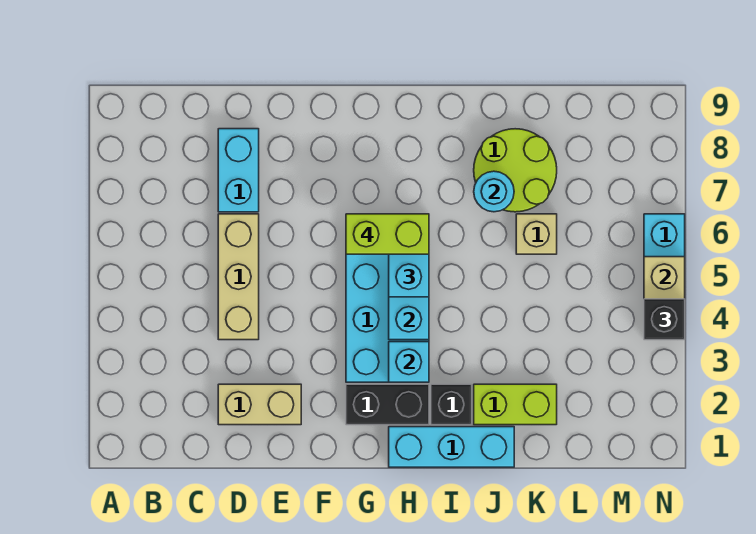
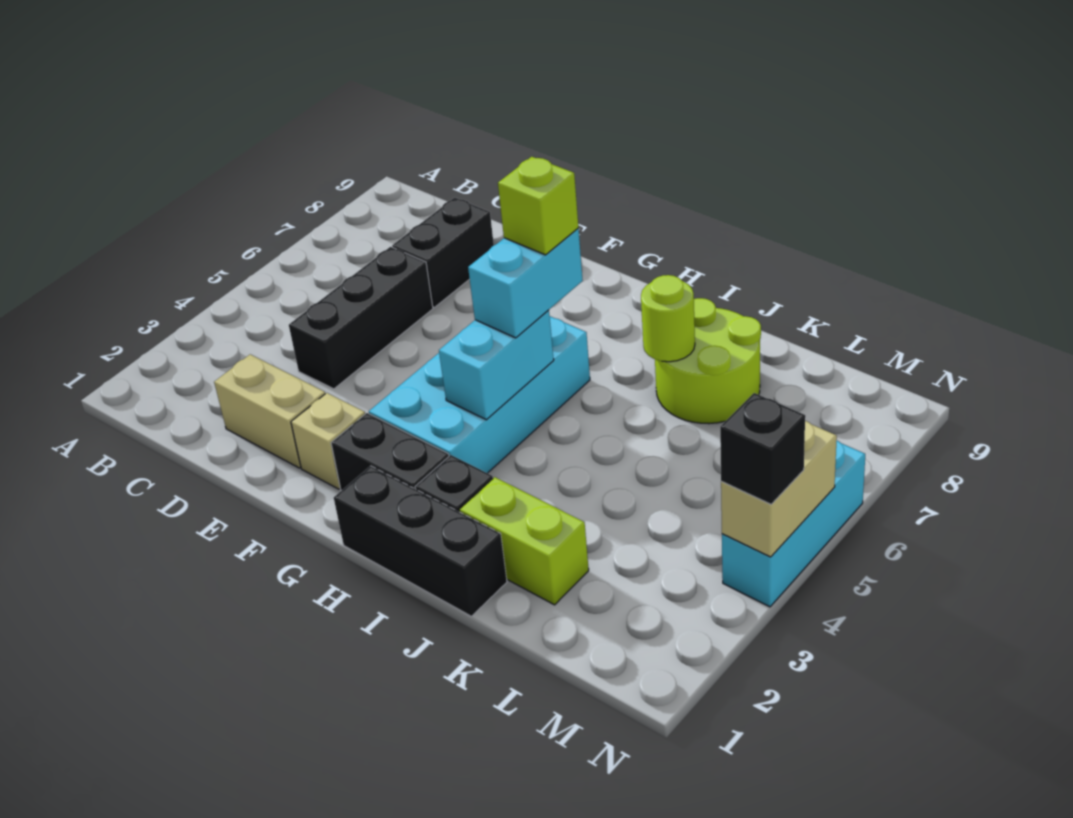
tan 1x3 brick [218,214,259,340] -> black 1x3 brick [289,247,433,389]
cyan 1x2 brick [218,129,259,212] -> black 1x2 brick [392,198,494,307]
lime 1x2 brick [346,214,429,254] -> lime 1x1 brick [498,157,578,255]
cyan 1x3 brick [389,427,514,467] -> black 1x3 brick [334,466,507,616]
cyan 1x1 brick [389,342,429,382] -> none
cyan 1x1 round brick [474,171,514,212] -> lime 1x1 round brick [641,275,695,362]
tan 1x1 brick [516,214,557,254] -> tan 1x1 brick moved to [291,393,365,489]

